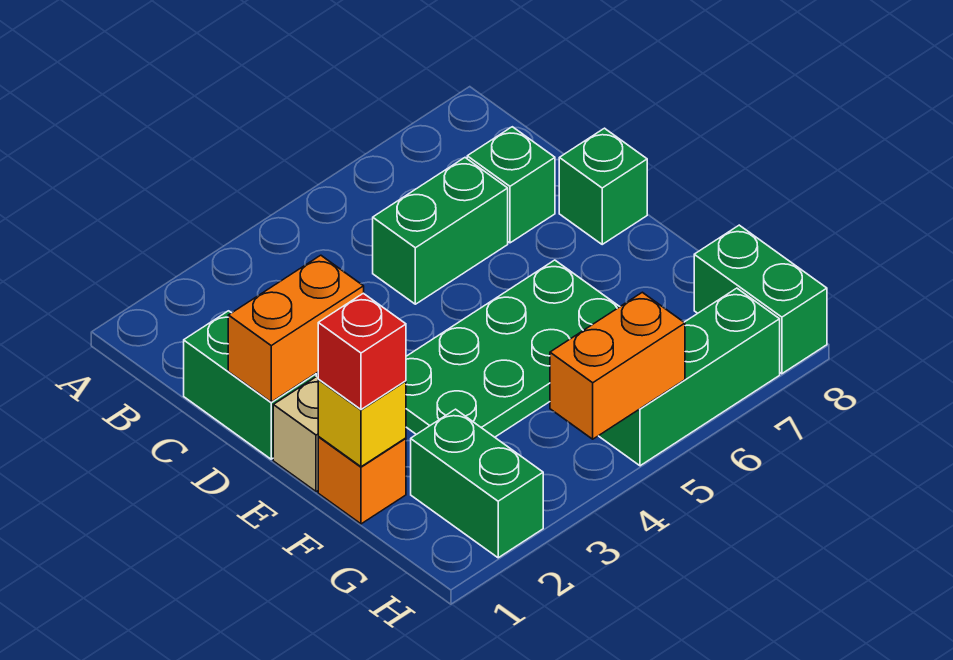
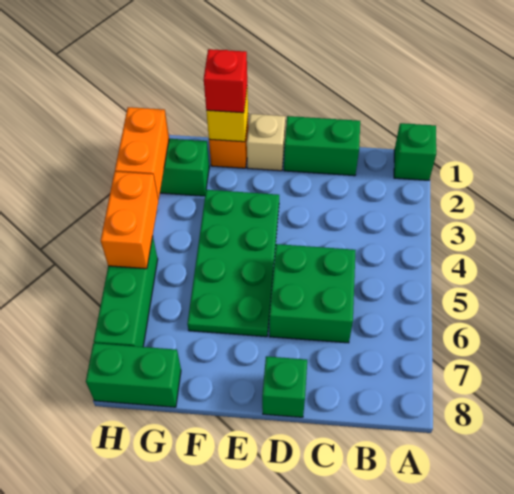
green 1x2 brick [373,158,508,304] -> green 2x2 brick [269,244,356,343]
green 1x1 brick [467,127,555,243] -> green 1x1 brick moved to [394,123,436,180]
orange 1x2 brick [228,255,364,402] -> orange 1x2 brick moved to [115,107,169,200]

